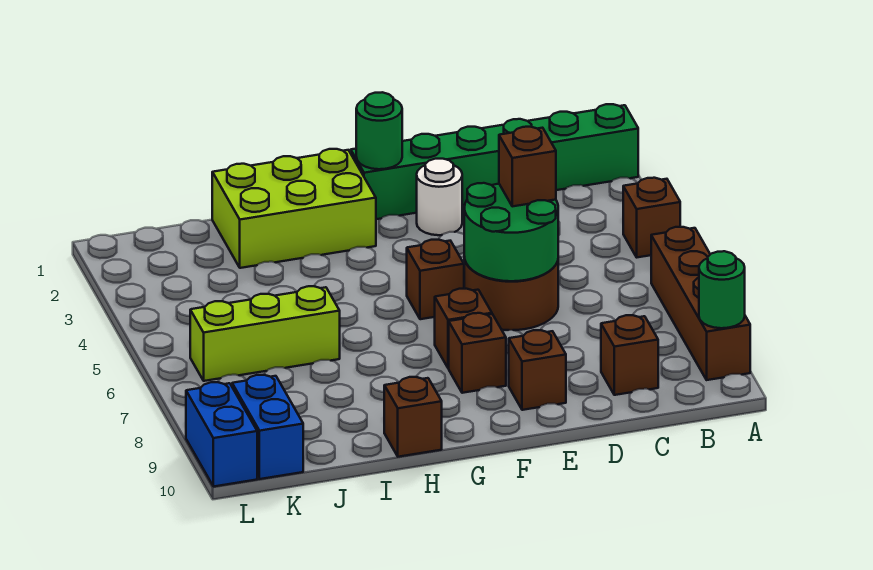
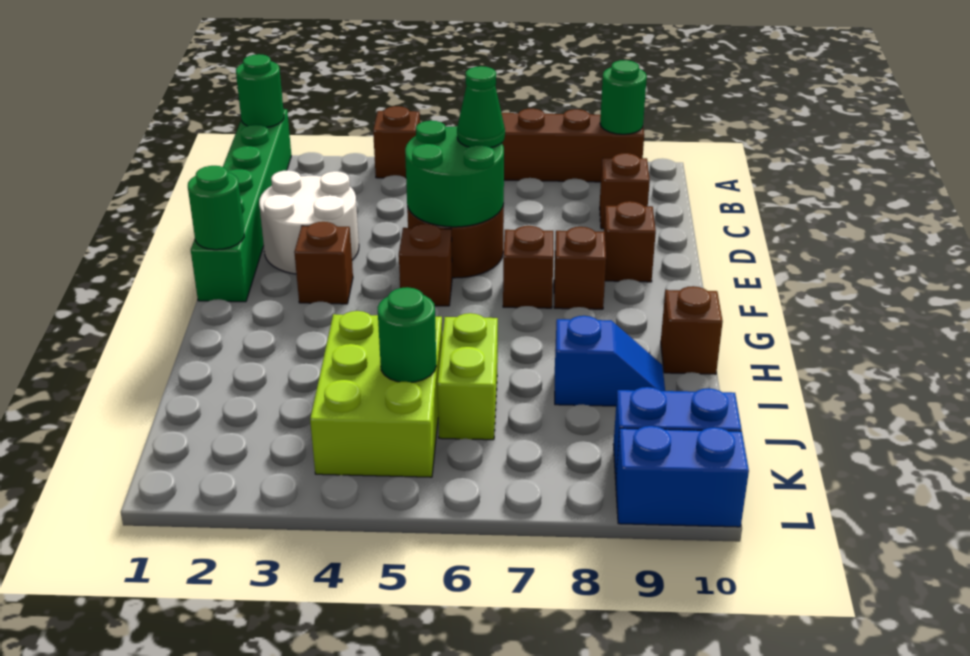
none -> green 1x1 round brick [236,54,284,128]
brown 1x1 brick [499,127,556,206] -> brown 1x1 brick moved to [294,222,353,304]
none -> green 1x1 cone [457,66,505,148]
white 1x1 round brick [417,159,462,235] -> white 2x2 round brick [259,170,359,274]
lime 2x3 brick [212,149,376,268] -> lime 2x3 brick moved to [310,311,442,477]
lime 1x3 brick [190,286,340,381] -> lime 1x2 brick [437,313,498,440]
none -> blue 1x2 slope [555,316,665,406]
none -> green 1x1 round brick [378,287,436,382]

